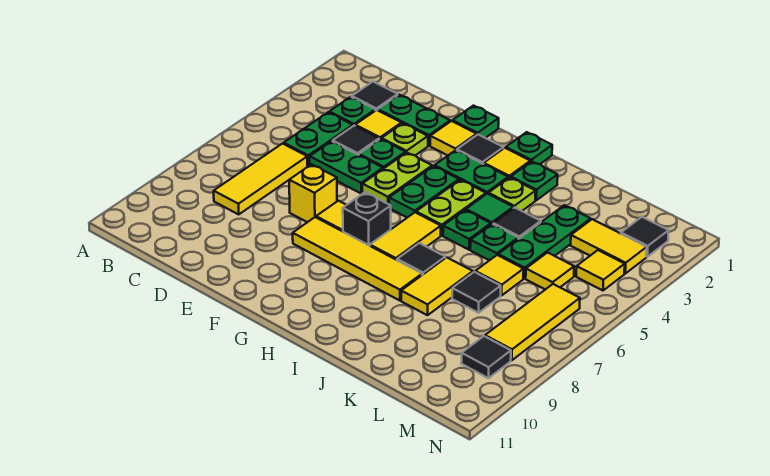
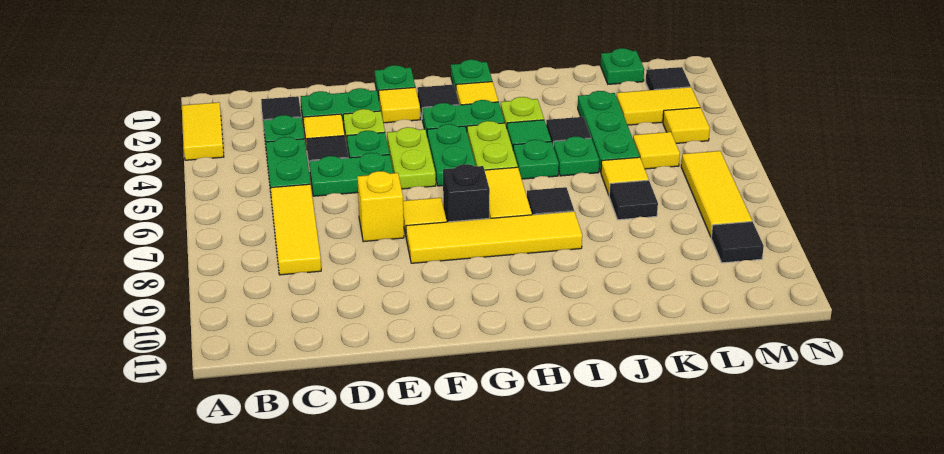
green 1x1 plate [511,161,558,200] -> green 1x1 plate moved to [600,48,644,84]
yellow 1x2 tile [401,257,473,315] -> yellow 1x2 tile moved to [182,102,224,160]

